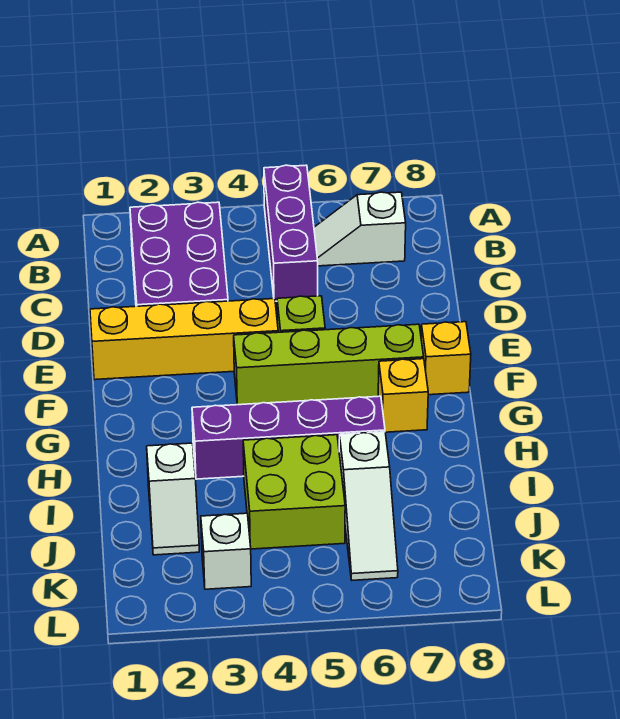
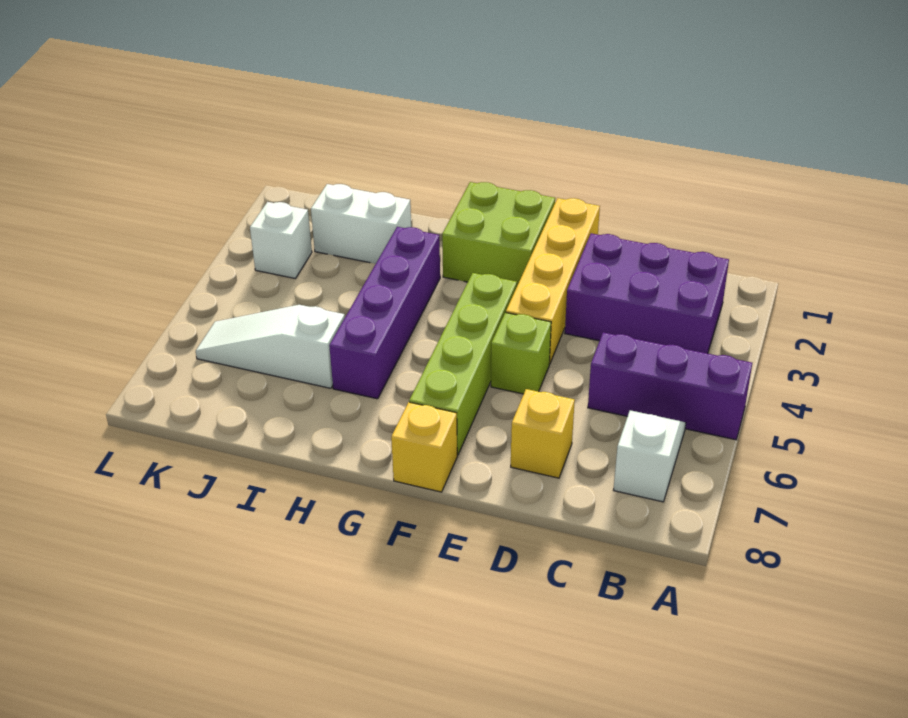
yellow 1x1 brick [378,359,428,432] -> yellow 1x1 brick moved to [511,389,575,478]
white 1x2 slope [147,443,199,555] -> white 1x2 brick [311,184,411,264]
lime 2x2 brick [243,435,345,549] -> lime 2x2 brick moved to [442,182,555,285]

